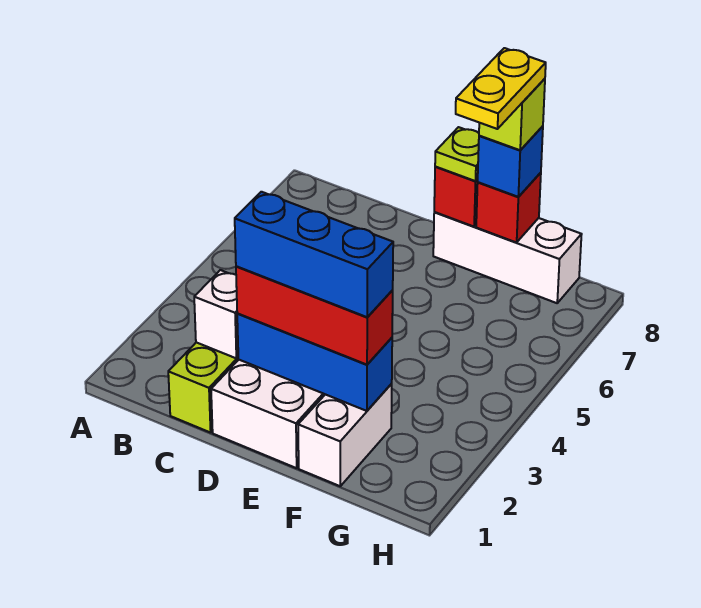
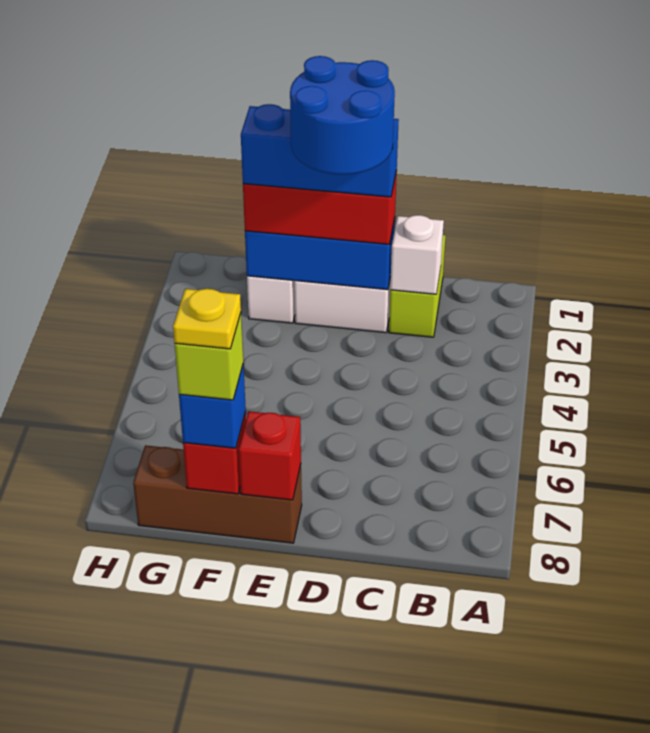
none -> blue 2x2 round brick [290,56,395,174]
white 1x3 brick [433,212,582,303] -> brown 1x3 brick [133,445,302,543]
lime 1x1 plate [435,127,479,181] -> none
yellow 1x2 plate [456,48,546,129] -> yellow 1x1 plate [173,289,241,349]

